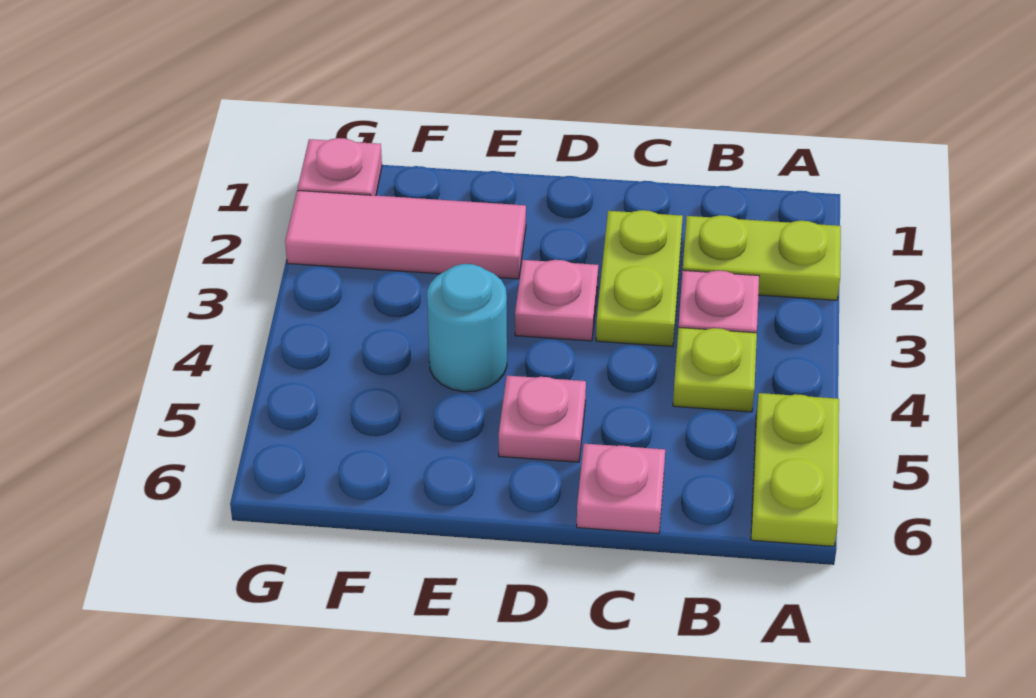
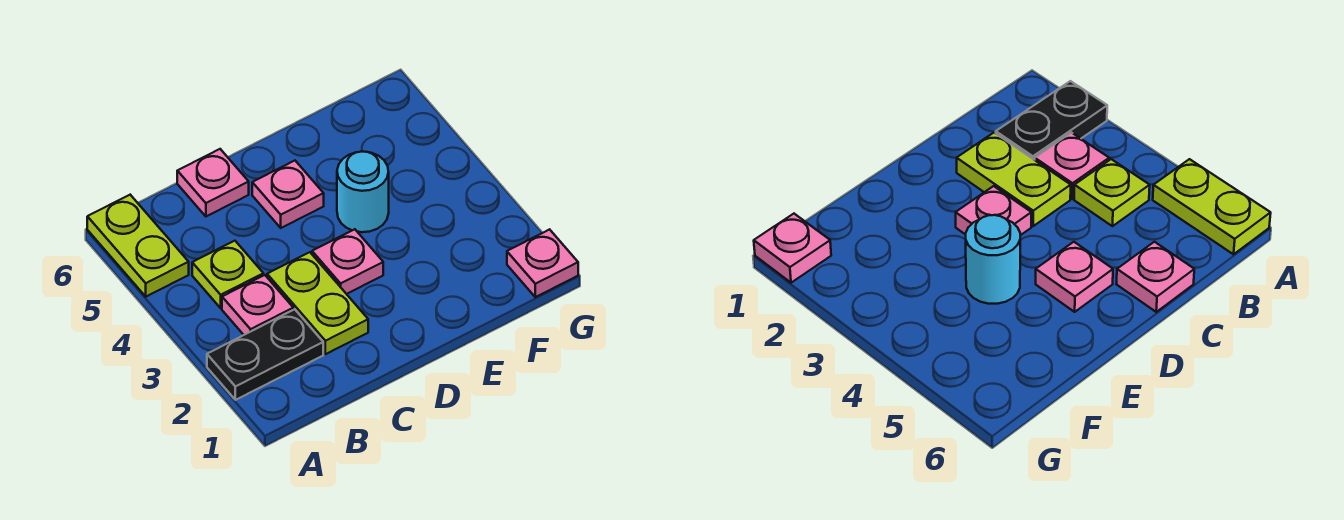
lime 1x2 plate [683,215,841,300] -> black 1x2 plate [207,309,323,400]
pink 1x3 tile [285,190,526,279] -> none

